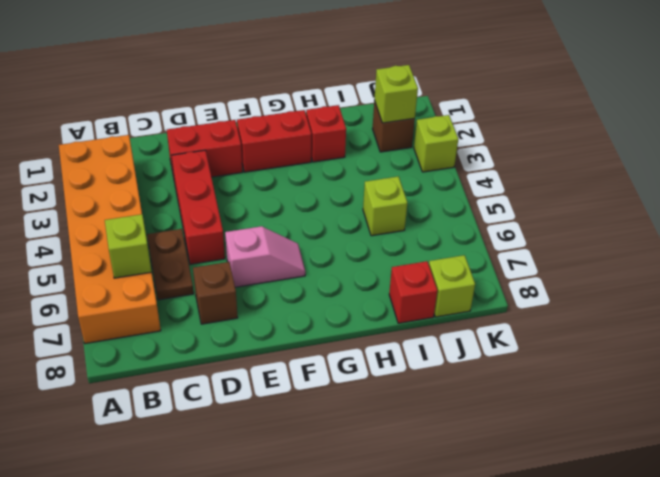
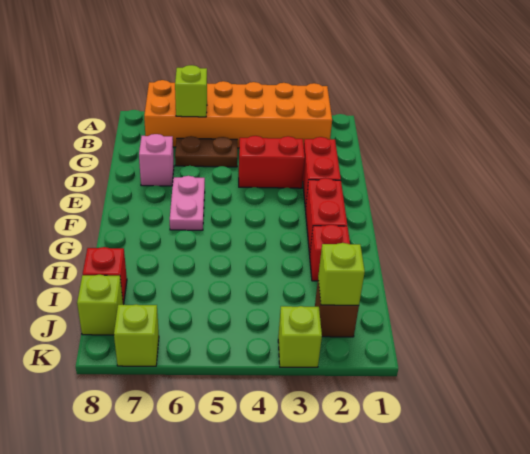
red 1x3 brick [171,150,225,264] -> red 1x2 brick [239,136,305,188]
brown 1x1 brick [193,262,238,324] -> pink 1x1 brick [139,134,174,186]
pink 1x2 slope [225,226,305,287] -> pink 1x2 plate [170,176,205,230]
lime 1x1 brick [363,176,407,236] -> lime 1x1 brick moved to [114,304,159,366]

